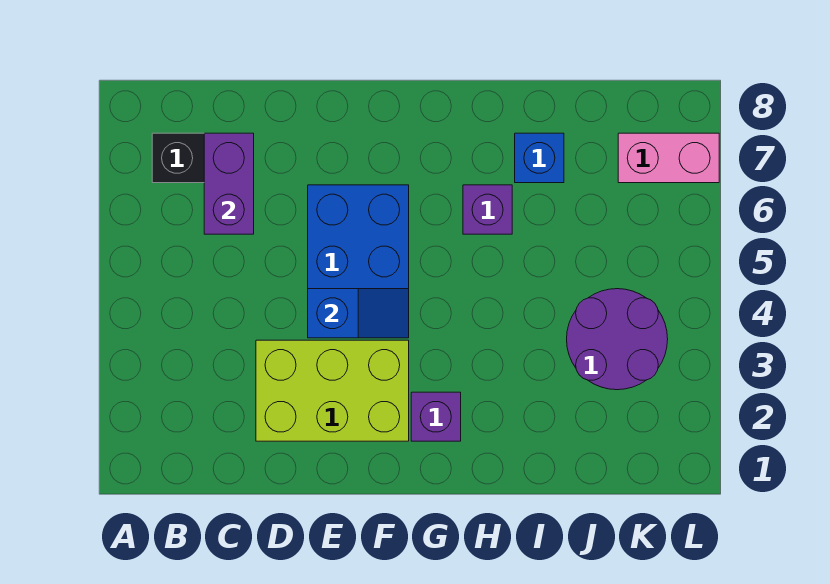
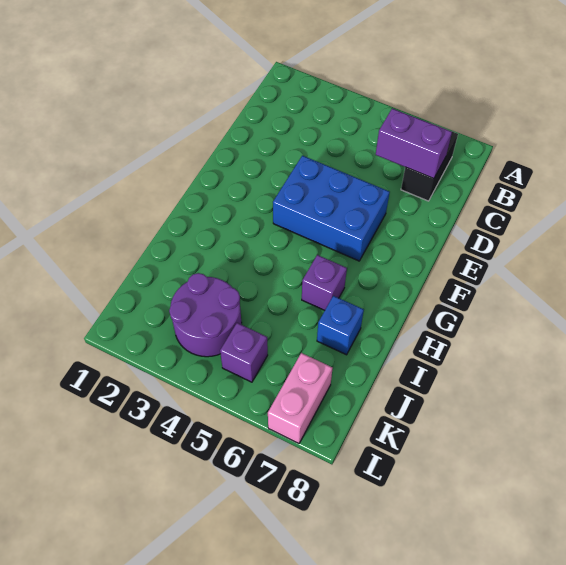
lime 2x3 brick [256,340,409,441] -> none
blue 1x2 slope [308,289,409,338] -> none
purple 1x1 brick [411,392,461,441] -> purple 1x1 brick moved to [220,323,268,382]

